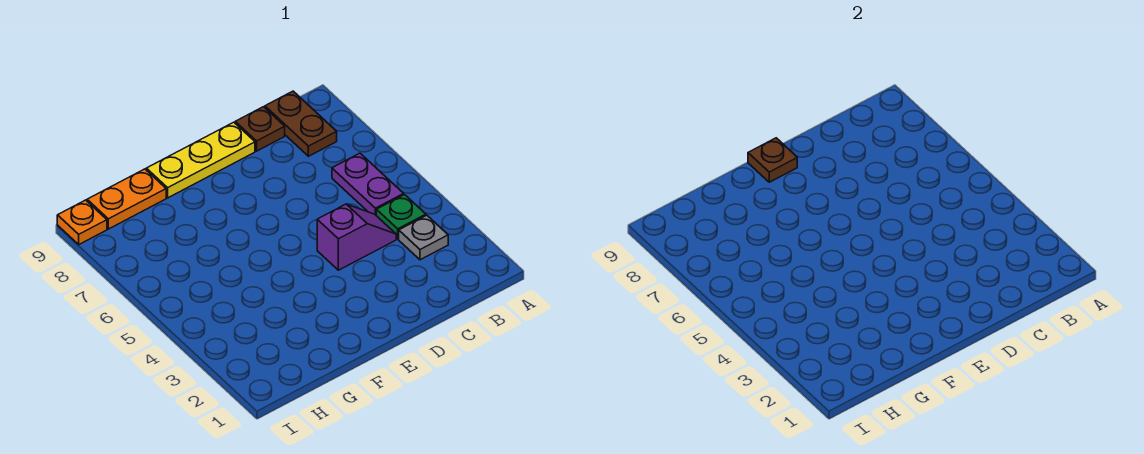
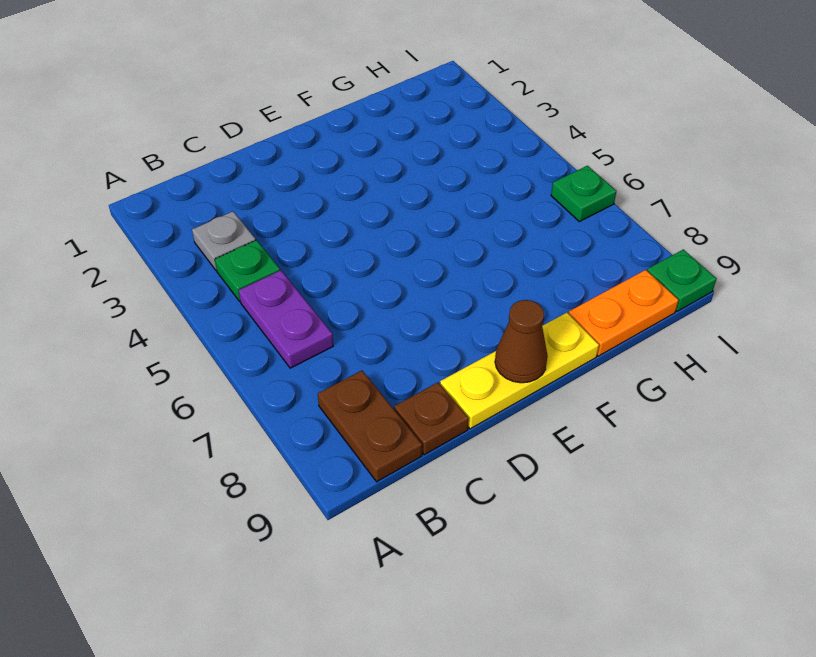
purple 1x2 slope [317,204,396,270] -> none
brown 1x1 plate [748,138,797,182] -> brown 1x1 cone [495,300,548,383]
none -> green 1x1 plate [551,166,616,222]
orange 1x1 plate [57,200,107,244] -> green 1x1 plate [647,249,716,311]

